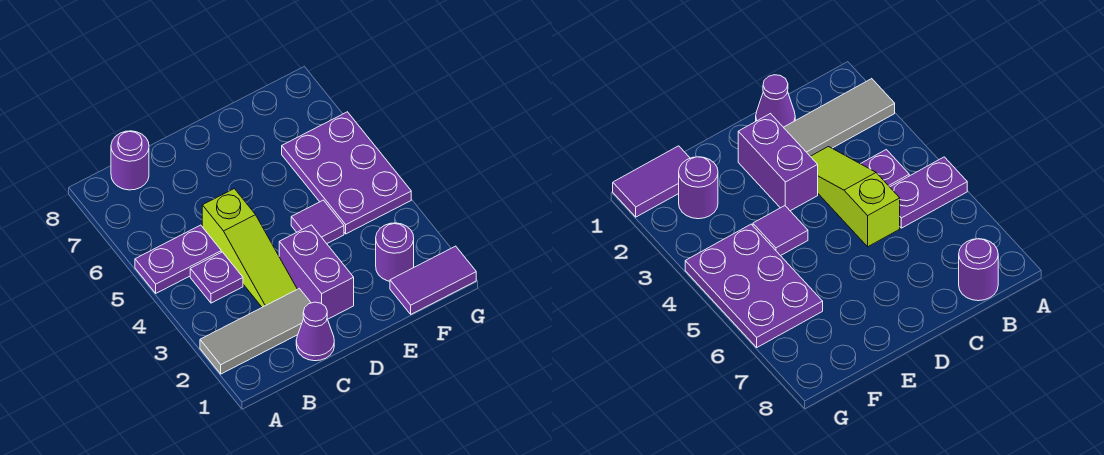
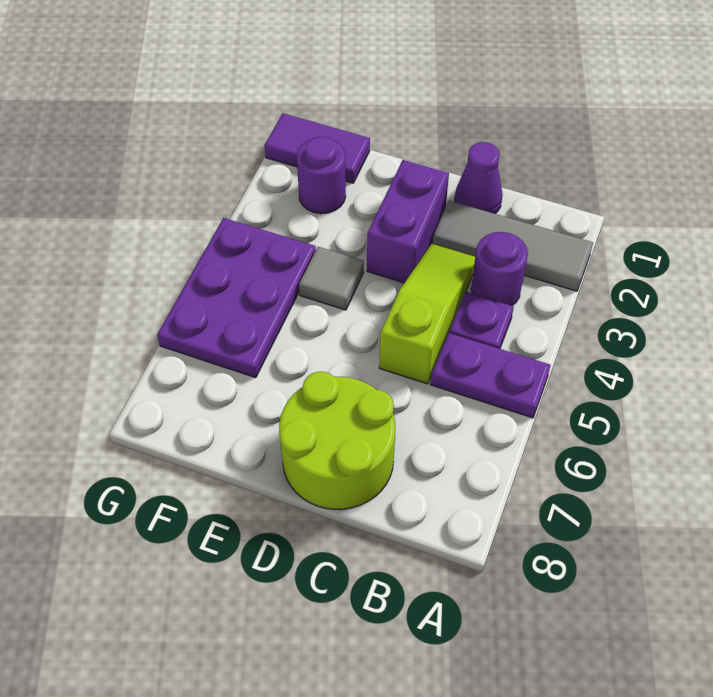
purple 1x1 round brick [111,131,149,190] -> purple 1x1 round brick moved to [471,232,528,306]
none -> lime 2x2 round brick [279,372,395,509]
purple 1x1 tile [291,200,344,244] -> grey 1x1 tile [299,247,364,310]

